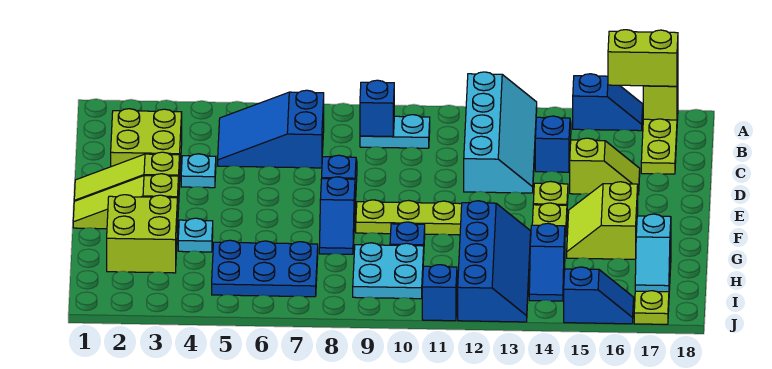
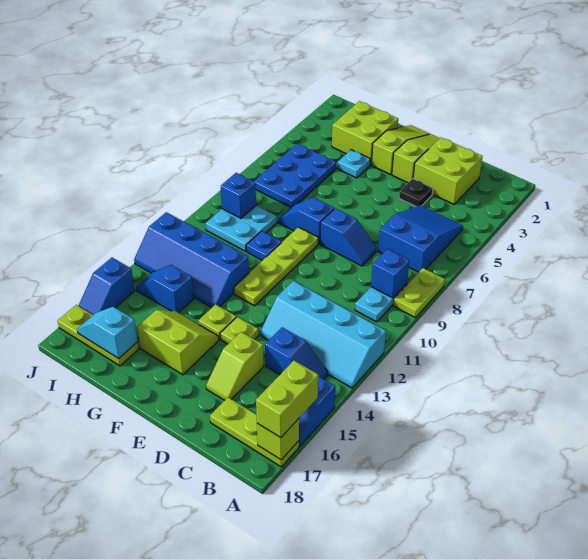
none -> lime 1x2 plate [393,268,445,318]
cyan 1x1 plate [181,154,216,188] -> black 1x1 plate [399,179,433,207]
blue 1x1 brick [422,265,457,321] -> blue 1x1 brick moved to [221,173,256,218]

